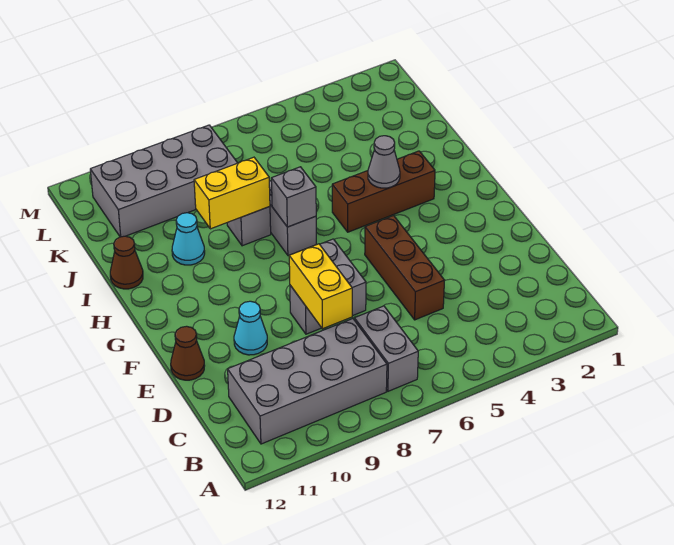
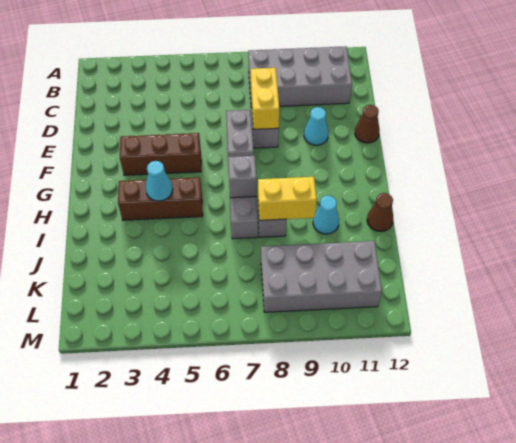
grey 1x2 brick [355,306,418,391] -> none
brown 1x3 brick [365,216,445,320] -> brown 1x3 brick turned to [120,133,201,175]
grey 1x1 cone [368,136,400,188] -> cyan 1x1 cone [146,161,173,201]

